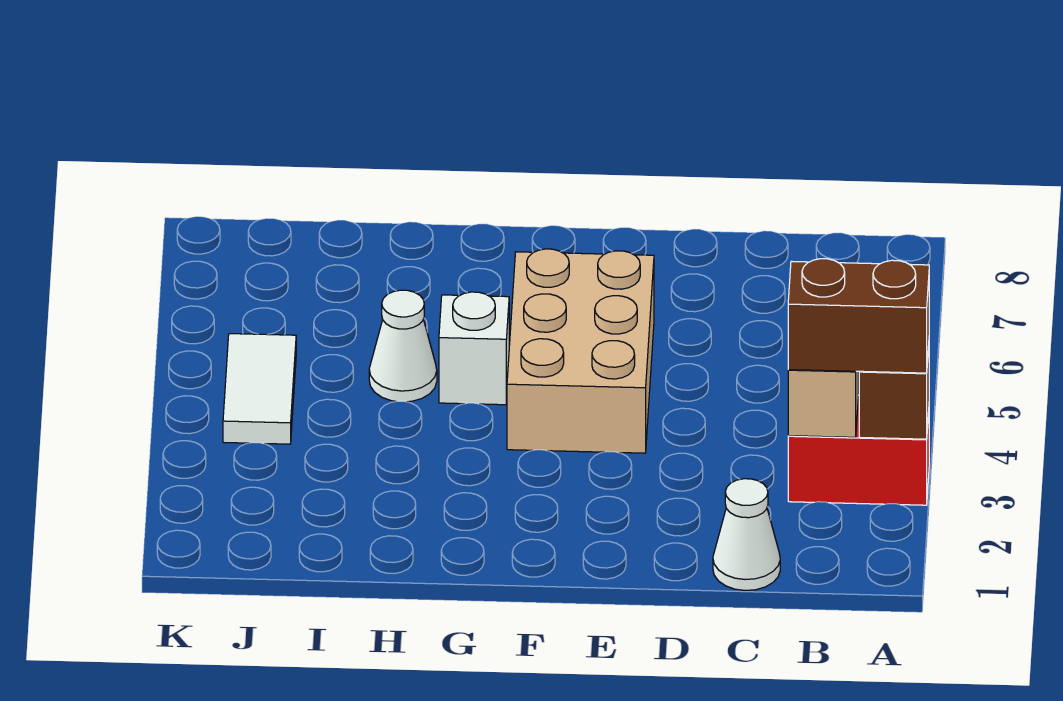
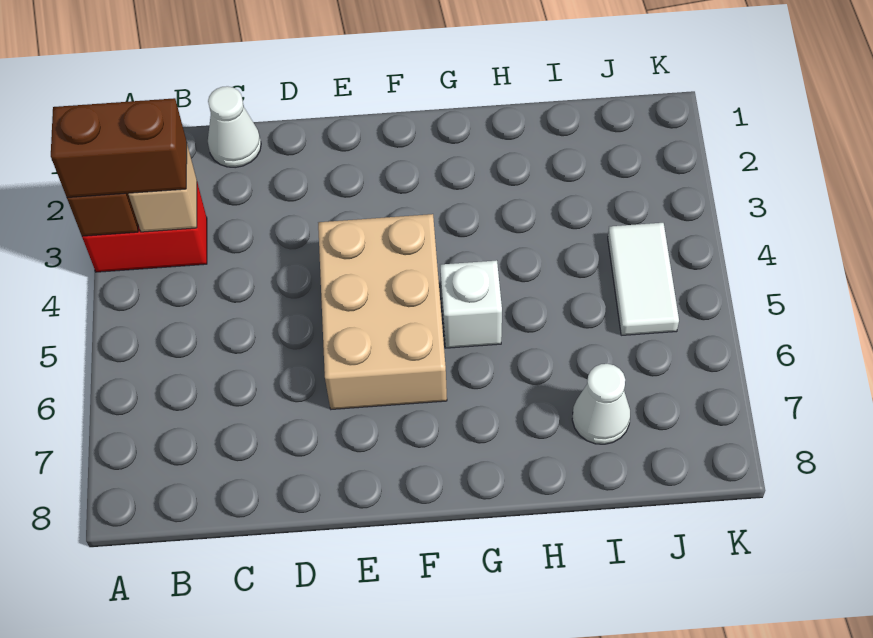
white 1x1 cone [369,290,437,402] -> white 1x1 cone moved to [572,364,630,444]

